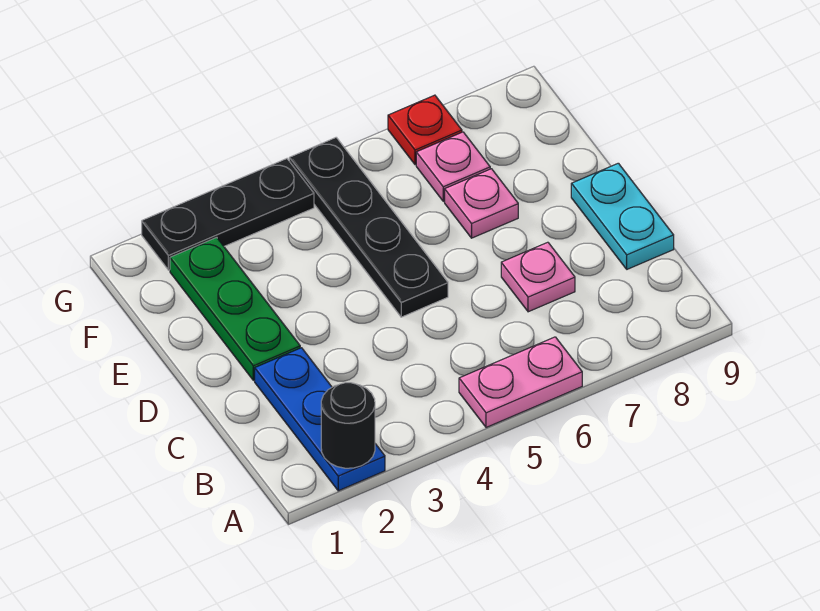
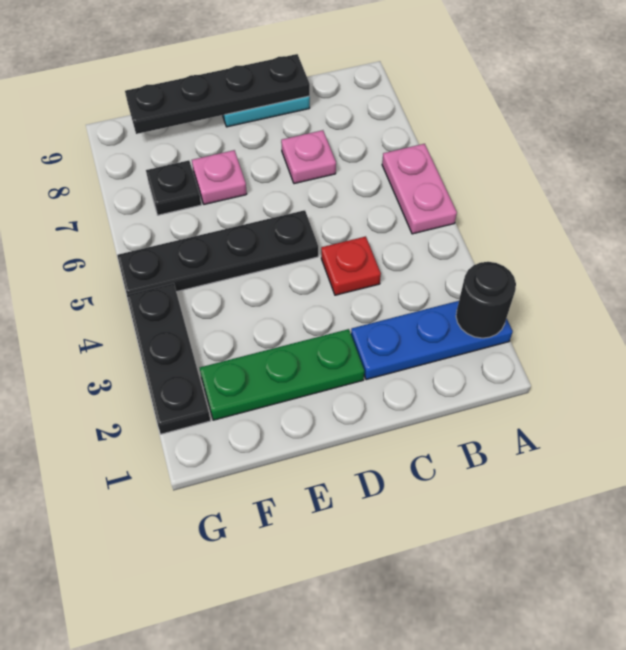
none -> black 1x4 plate [125,54,310,134]
pink 1x1 plate [416,132,490,201] -> black 1x1 plate [146,160,201,215]
red 1x1 plate [388,95,462,165] -> red 1x1 plate moved to [321,236,381,295]

